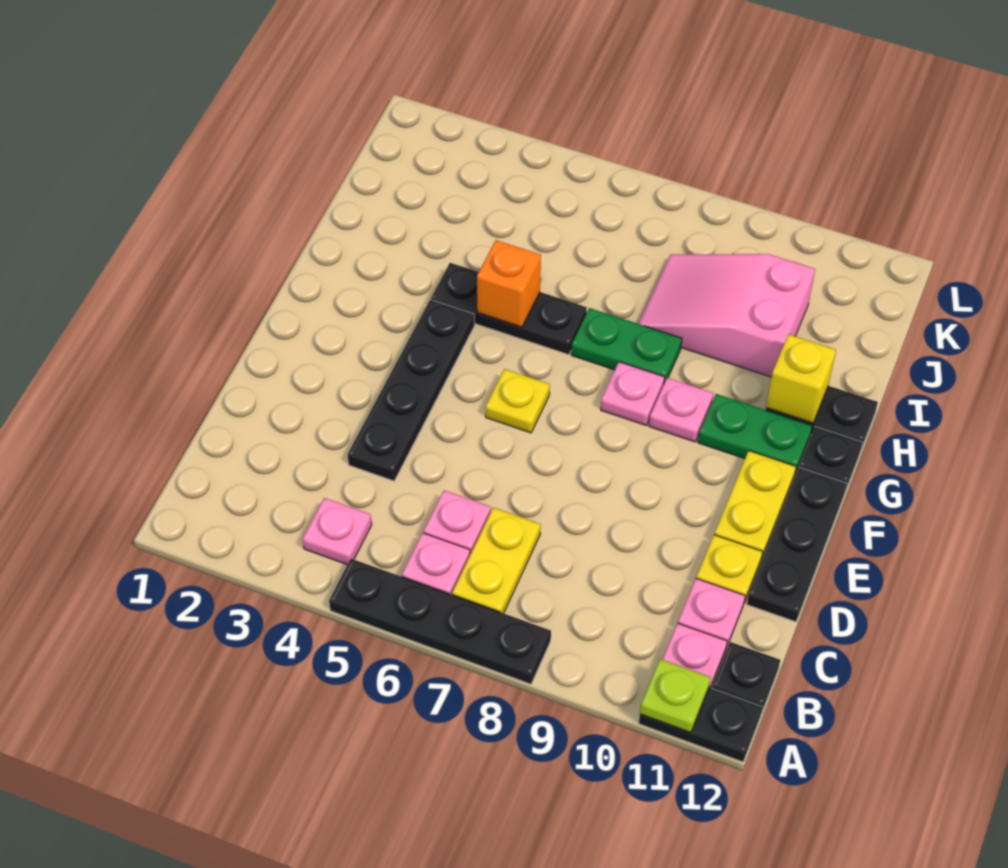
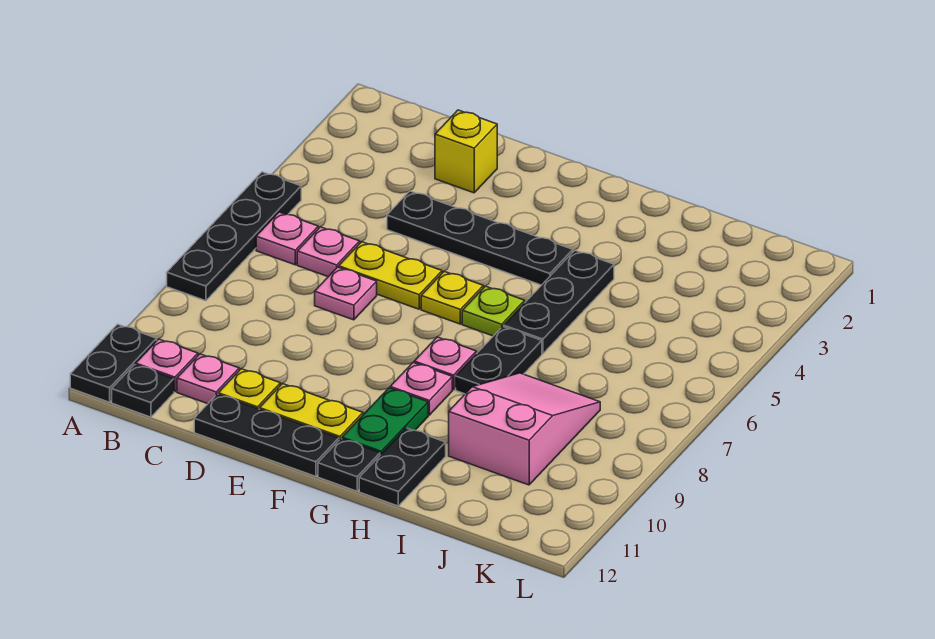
lime 1x1 plate [640,659,711,732] -> lime 1x1 plate moved to [462,286,525,336]
pink 1x1 plate [303,498,372,565] -> pink 1x1 plate moved to [315,267,377,320]
yellow 1x2 plate [452,508,541,613] -> yellow 1x2 plate moved to [339,242,442,309]
orange 1x1 brick [477,240,541,327] -> none
green 1x2 plate [571,308,682,383] -> black 1x2 plate [456,326,542,394]
yellow 1x1 brick [766,334,836,423] -> yellow 1x1 brick moved to [435,110,497,193]

